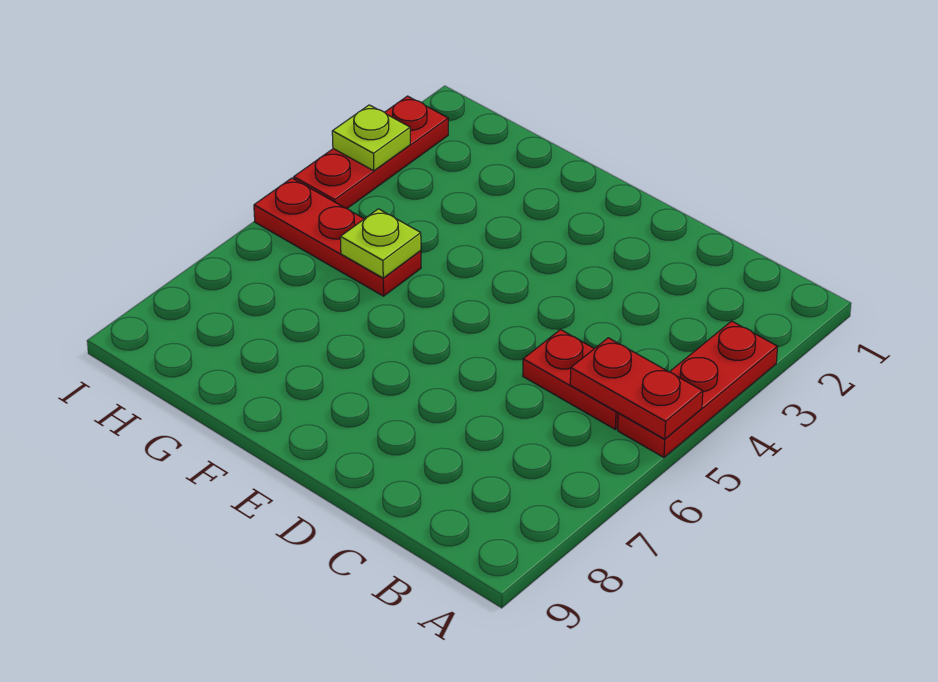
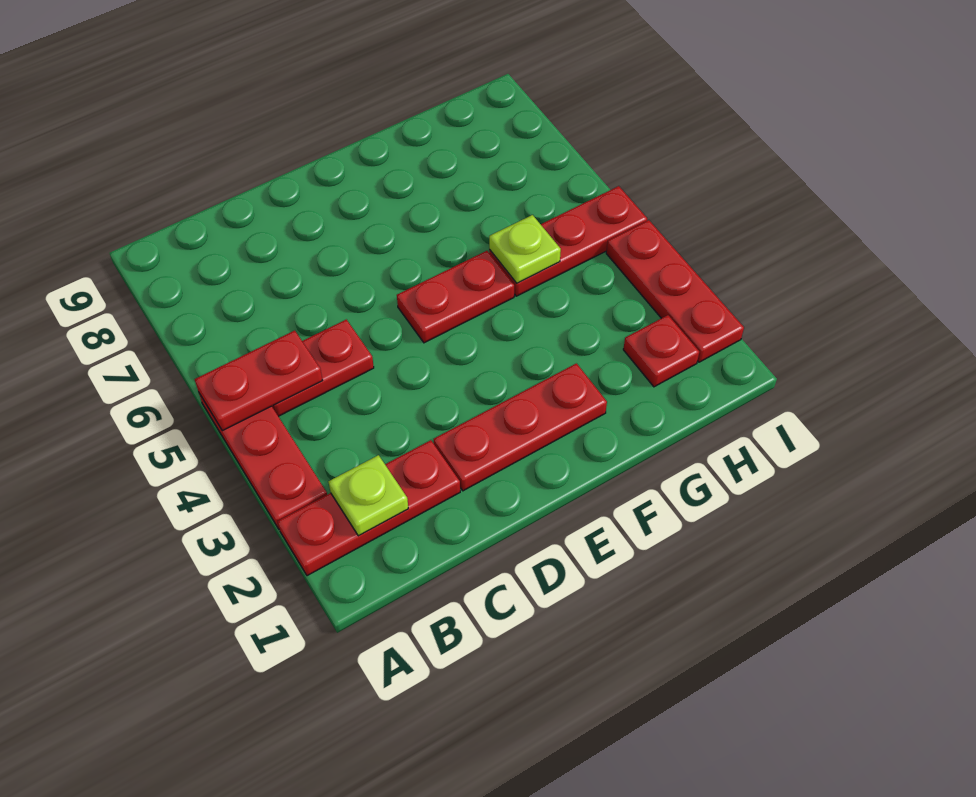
none -> red 1x3 plate [277,440,460,576]
none -> red 1x3 plate [434,363,607,491]
none -> red 1x2 plate [397,251,514,343]
none -> red 1x1 plate [623,315,699,387]
lime 1x1 plate [332,105,410,171] -> lime 1x1 plate moved to [328,455,408,536]

